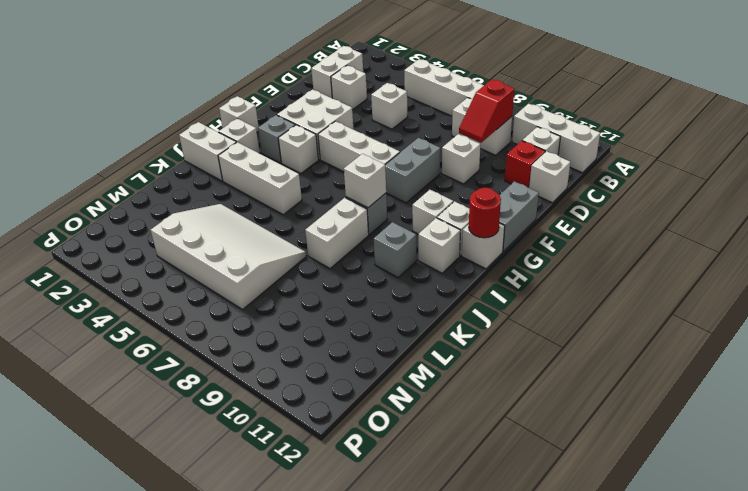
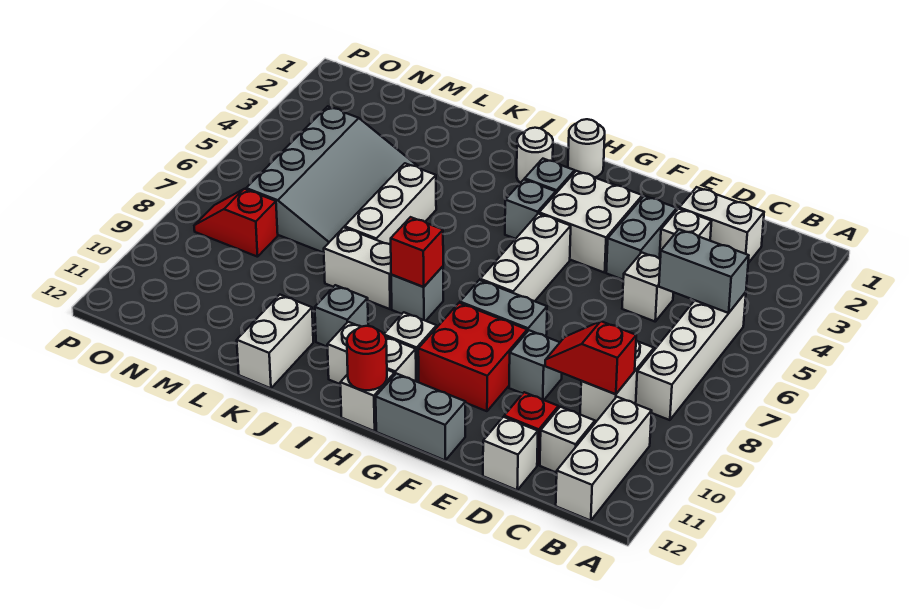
none -> grey 1x2 brick [659,229,749,313]
none -> grey 1x2 brick [606,196,677,280]
white 1x1 brick [442,134,480,184] -> grey 1x1 brick [509,330,562,400]
none -> red 2x2 brick [418,303,527,411]
white 1x1 brick [219,96,259,132] -> white 1x1 round brick [568,119,605,177]
white 1x1 brick [278,125,318,174] -> grey 1x1 brick [505,180,556,239]
white 1x1 brick [219,119,260,154] -> white 1x1 round brick [517,128,553,183]
white 1x1 brick [344,154,386,208] -> red 1x1 brick [391,217,443,287]
white 1x2 brick [179,122,237,181] -> white 1x2 brick moved to [237,295,313,388]
white 1x3 brick [218,142,302,215] -> white 1x3 brick moved to [345,163,436,245]
white 3x4 slope [151,204,306,309] -> grey 3x4 slope [246,106,421,253]
none -> red 1x2 slope [194,189,278,257]

